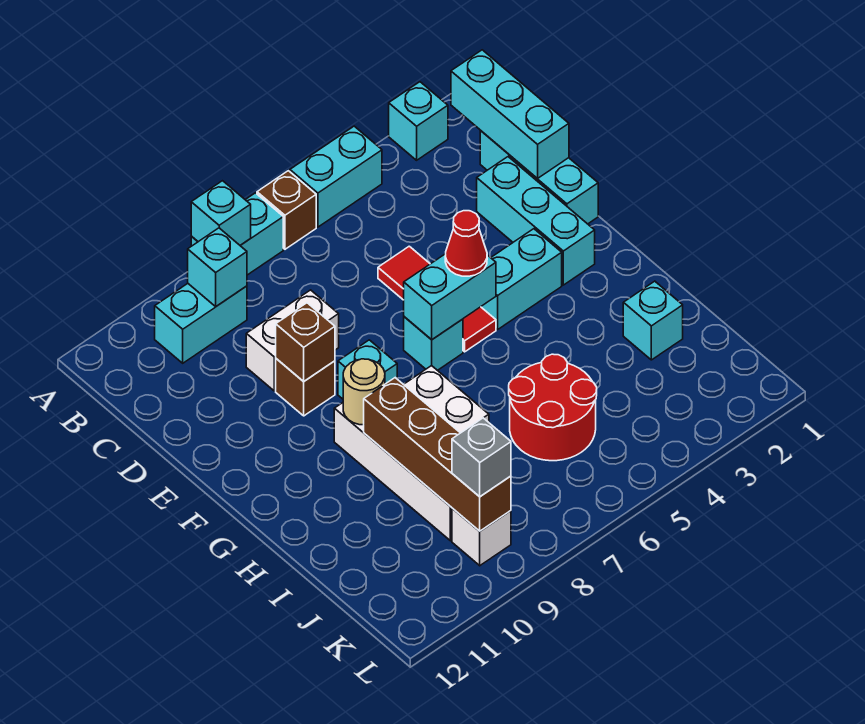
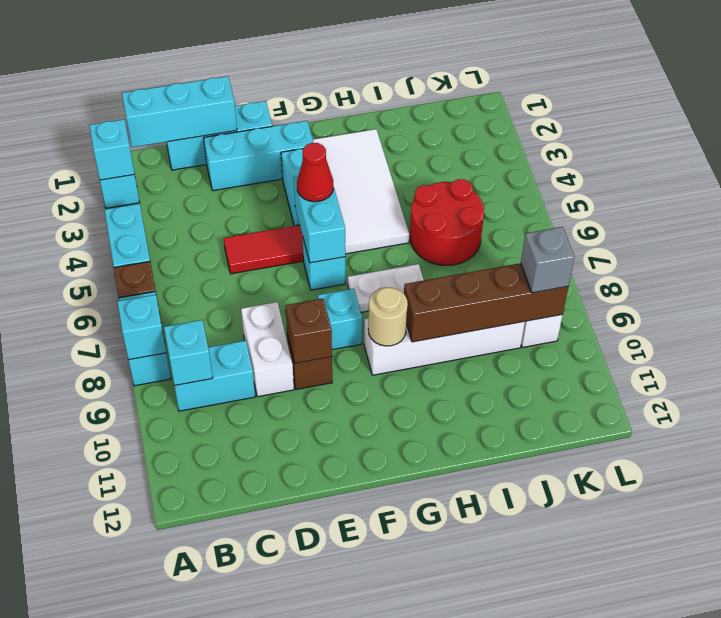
cyan 1x2 brick [155,284,247,363] -> cyan 1x2 brick turned to [174,340,255,411]
none -> white 2x4 tile [313,129,409,254]
cyan 1x1 brick [623,281,683,360] -> cyan 1x1 brick moved to [89,119,134,180]

